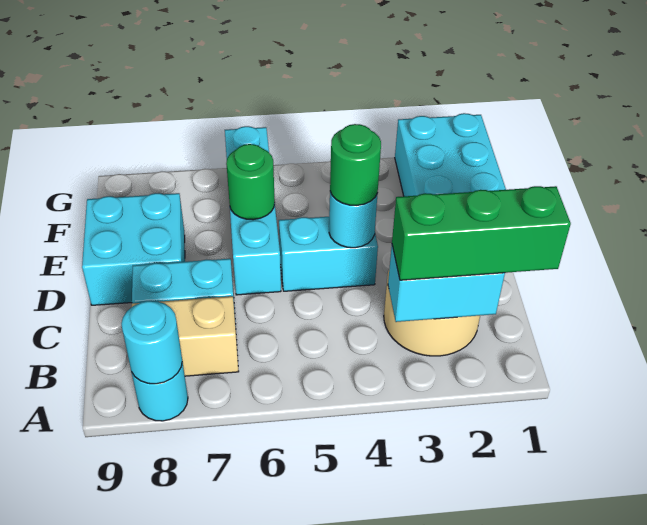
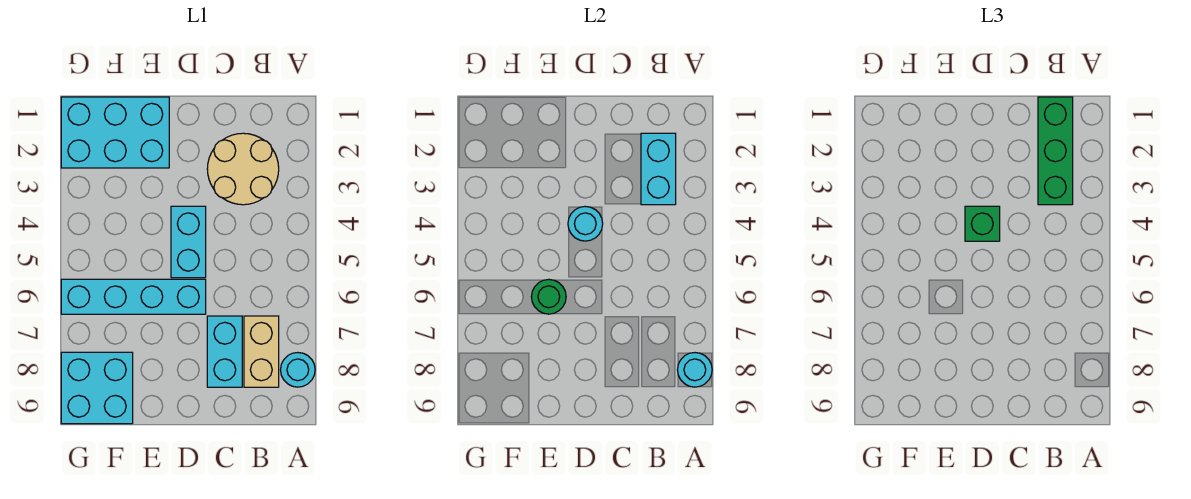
green 1x1 round brick [330,124,381,205] -> green 1x1 brick [965,206,1000,241]
cyan 2x2 brick [82,193,185,305] -> cyan 2x2 brick moved to [61,352,133,424]

